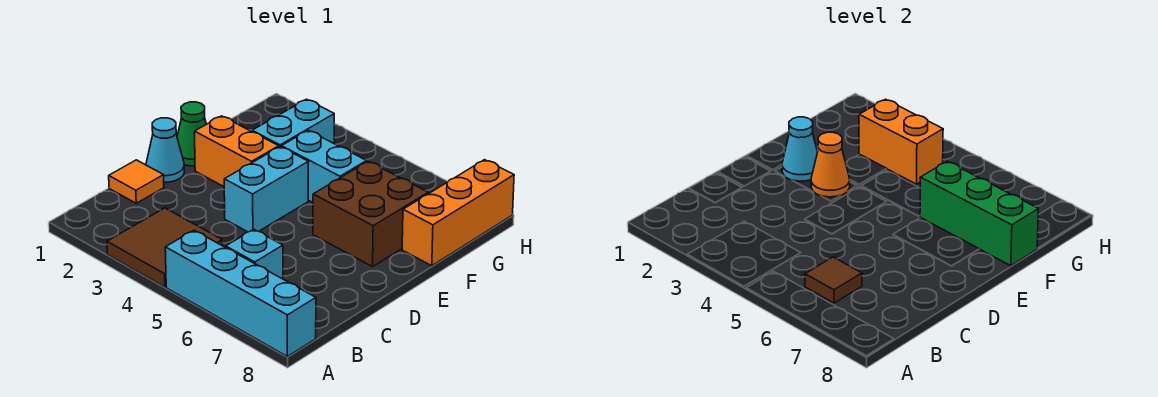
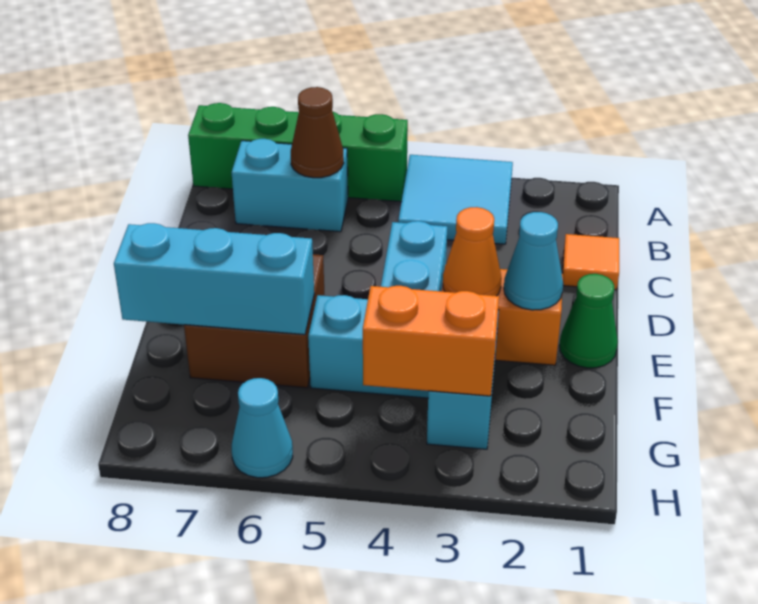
brown 2x2 tile [107,208,223,287] -> cyan 2x2 tile [398,155,513,244]
cyan 1x4 brick [165,230,316,357] -> green 1x4 brick [188,103,408,202]
cyan 1x1 brick [226,229,283,279] -> cyan 1x2 brick [232,139,348,232]
brown 1x1 tile [805,257,862,303] -> brown 1x1 cone [291,87,344,178]
cyan 1x1 cone [146,118,184,182] -> cyan 1x1 cone moved to [231,378,293,478]
green 1x3 brick [920,161,1038,266] -> cyan 1x3 brick [114,223,314,335]
orange 1x3 brick [402,160,514,266] -> none

